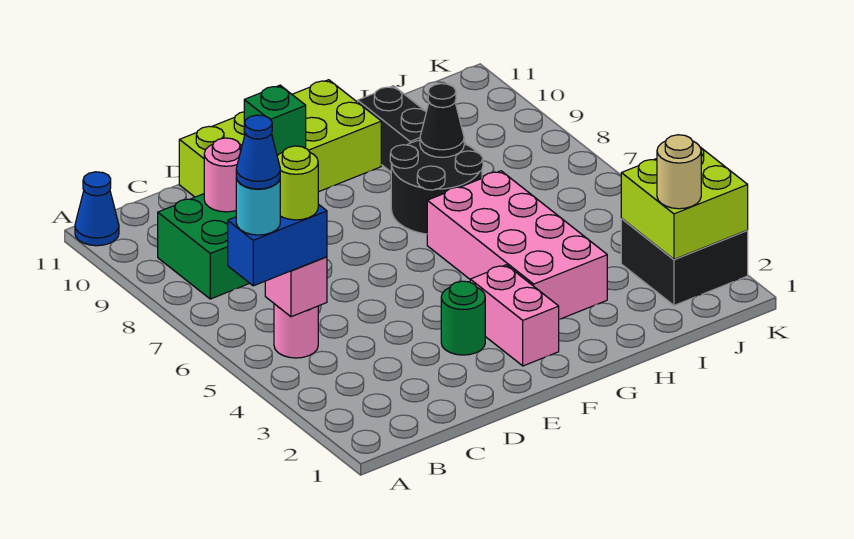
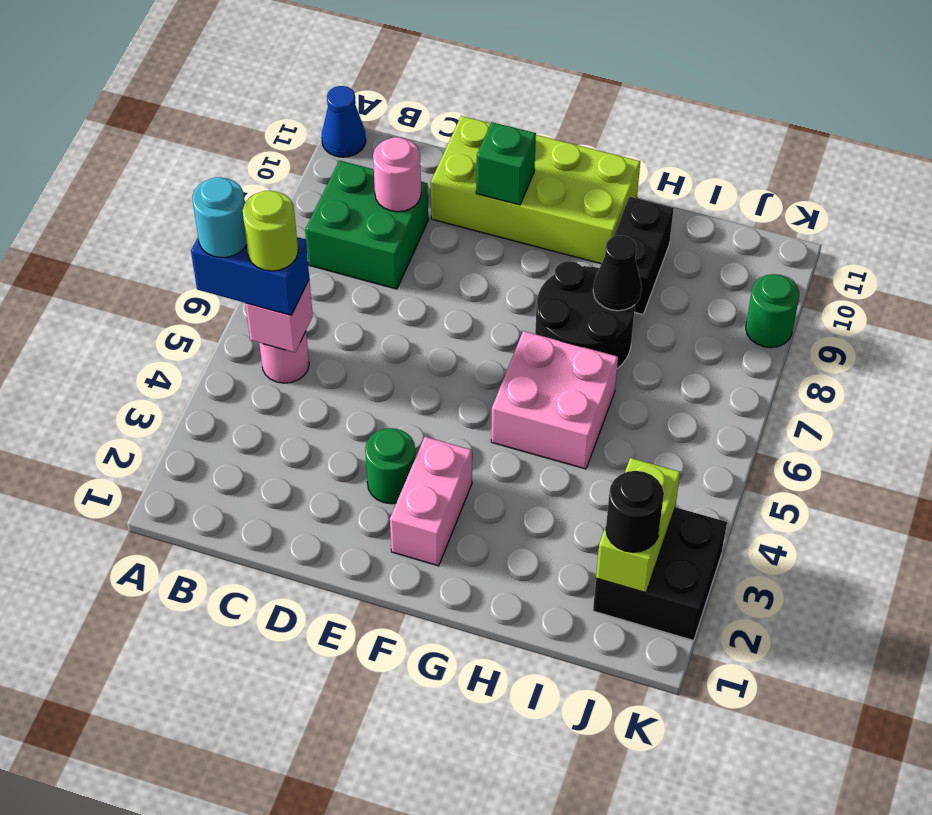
blue 1x1 cone [236,115,280,189] -> none
pink 2x4 brick [427,171,607,319] -> pink 2x2 brick [491,331,618,469]
lime 2x2 brick [621,147,748,259] -> lime 1x2 brick [596,458,680,593]
tan 1x1 round brick [657,135,701,209] -> black 1x1 round brick [606,471,664,552]
none -> green 1x1 round brick [746,274,799,348]

